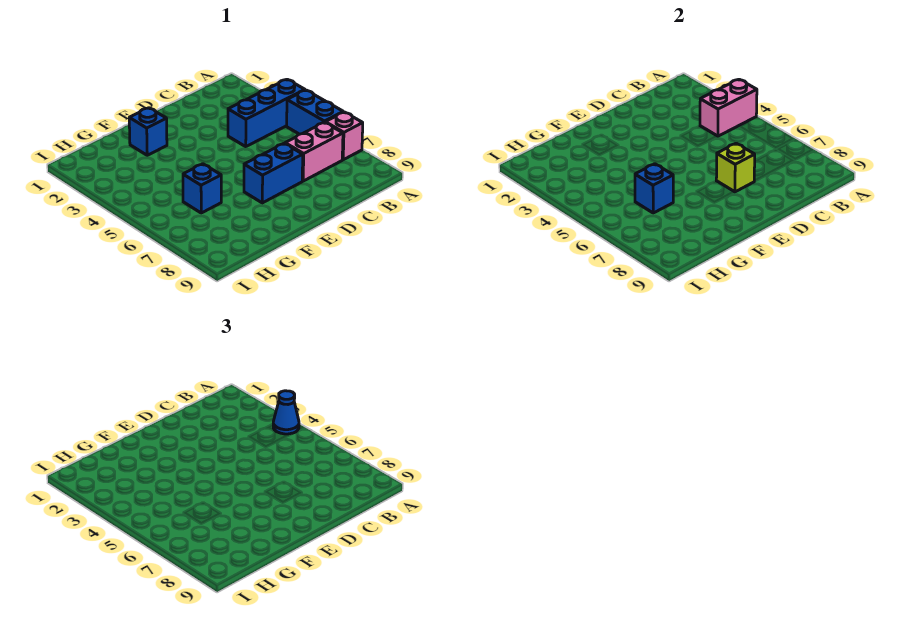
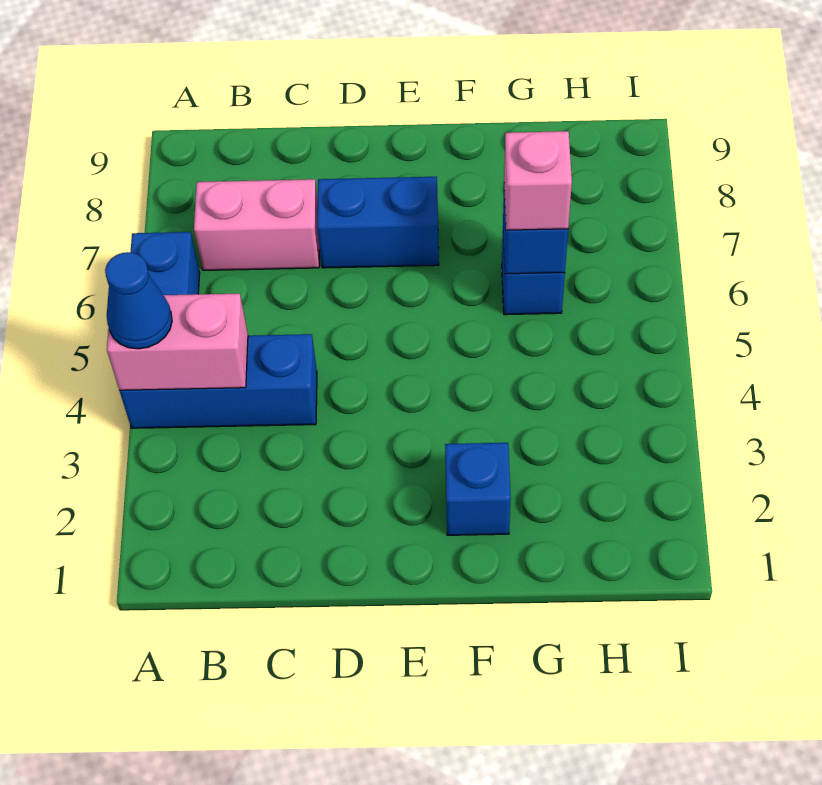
pink 1x1 brick [325,112,363,160] -> pink 1x1 brick moved to [504,131,572,230]
lime 1x1 brick [716,143,755,192] -> none

